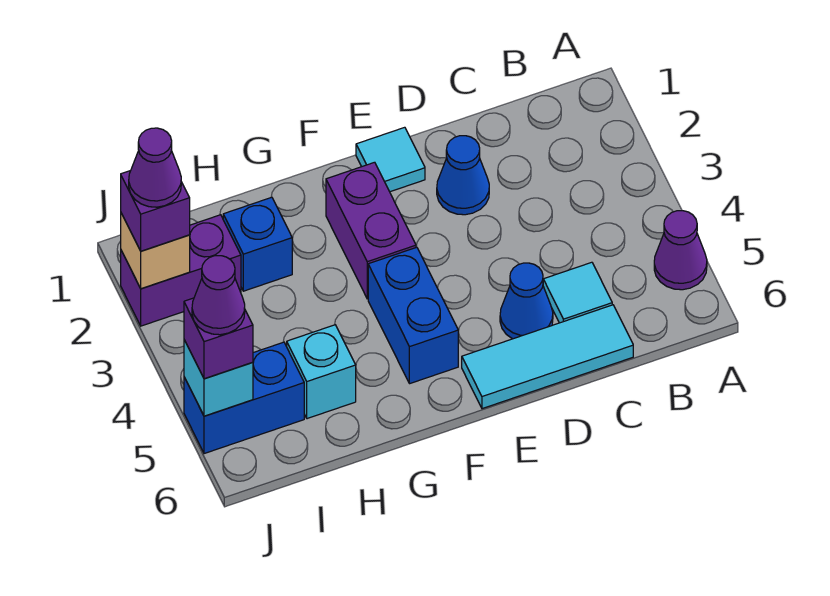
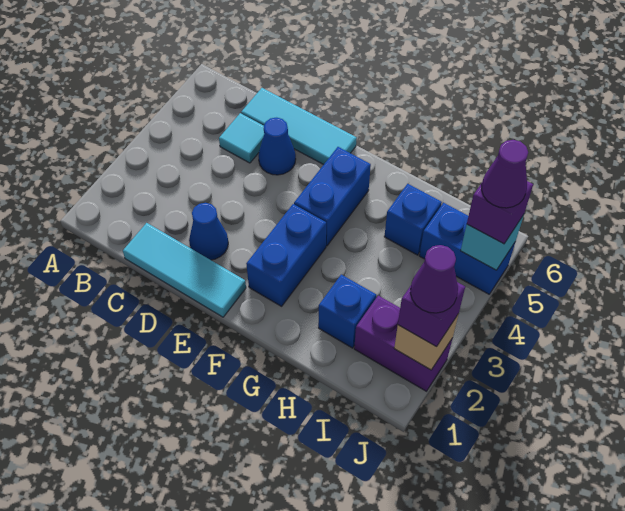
purple 1x1 cone [654,211,707,290] -> none
cyan 1x1 tile [356,127,425,192] -> cyan 1x3 tile [123,223,246,317]
purple 1x2 brick [326,162,416,299] -> blue 1x2 brick [246,204,326,306]
cyan 1x1 brick [287,325,356,419] -> blue 1x1 brick [384,184,442,255]

